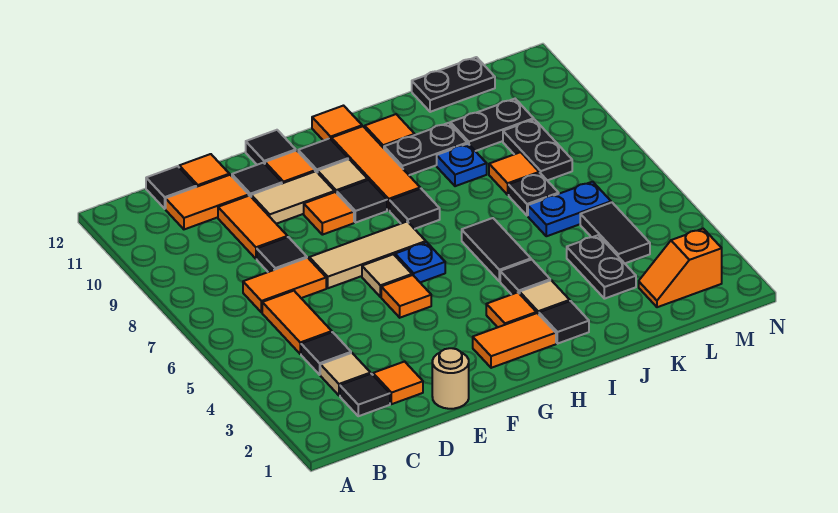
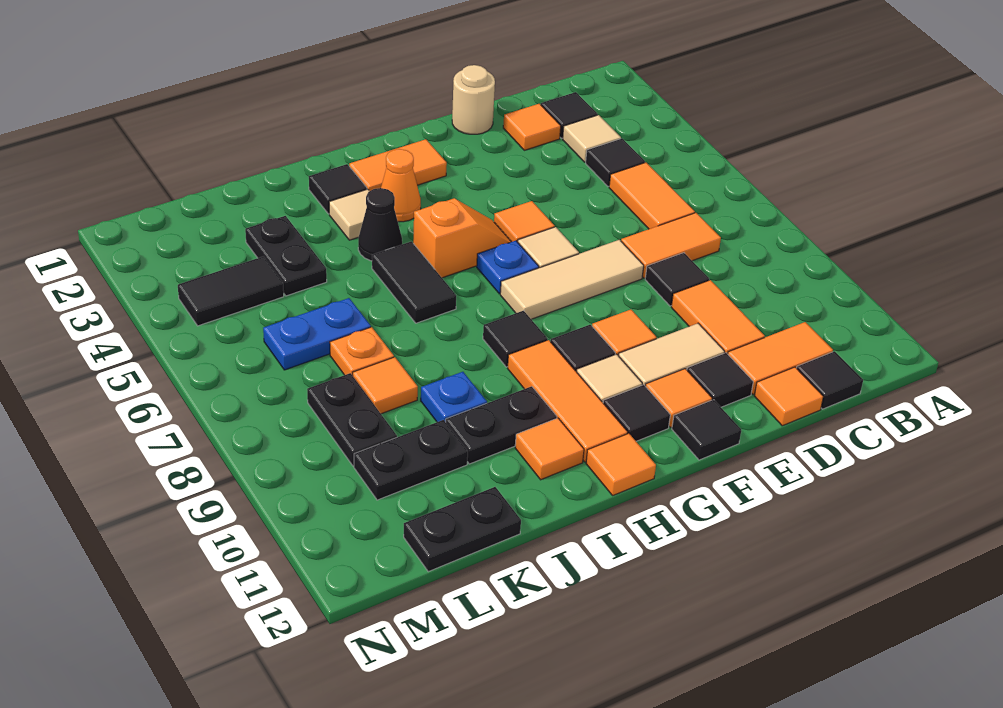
orange 1x1 tile [486,292,536,327] -> orange 1x1 cone [381,149,421,222]
black 1x1 tile [500,259,550,295] -> black 1x1 cone [358,188,402,261]
black 1x1 plate [509,173,559,216] -> orange 1x1 plate [330,327,394,376]
orange 1x2 slope [639,229,722,307] -> orange 1x2 slope moved to [413,198,511,278]
black 1x2 tile [580,202,650,263] -> black 1x2 tile turned to [178,257,284,326]

